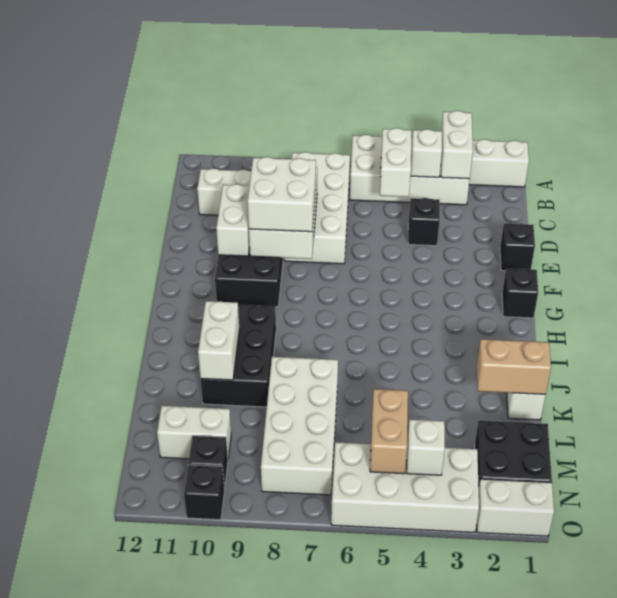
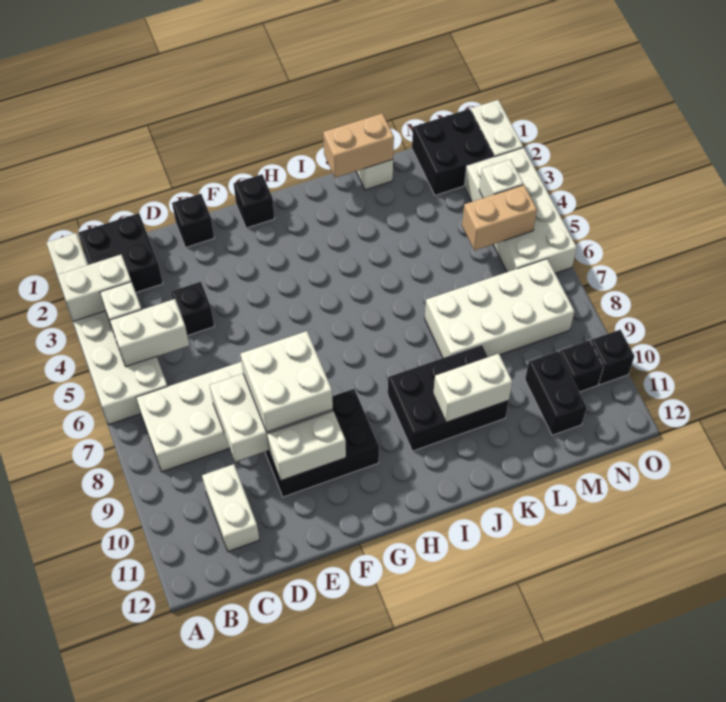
none -> black 2x2 brick [78,213,163,293]
tan 1x2 brick [477,339,551,394] -> tan 1x2 brick turned to [323,113,394,178]
white 1x2 brick [157,406,231,459] -> black 1x2 brick [525,351,587,435]

